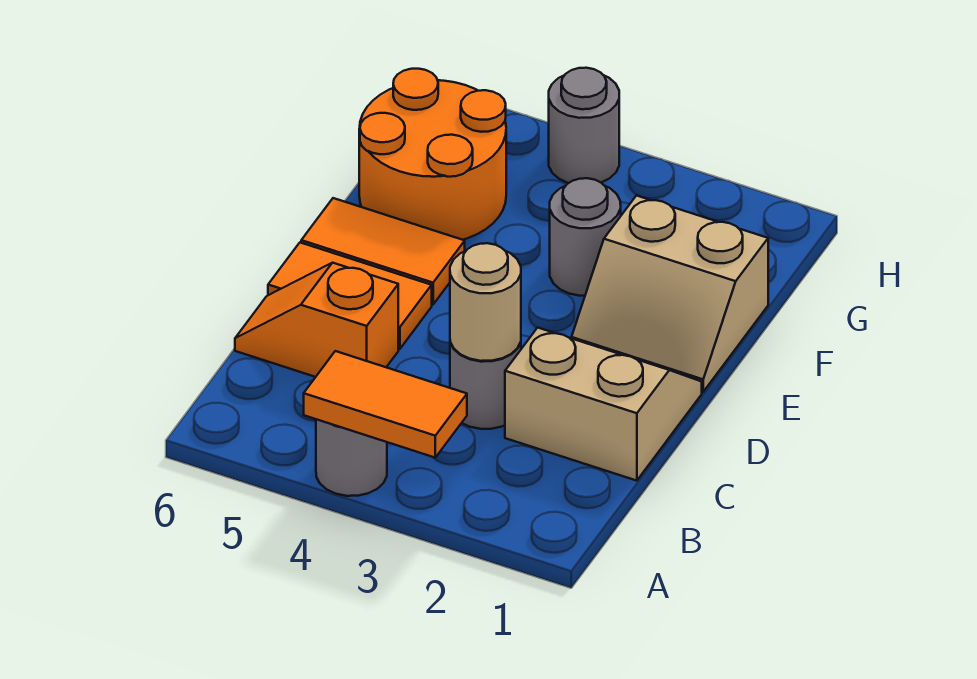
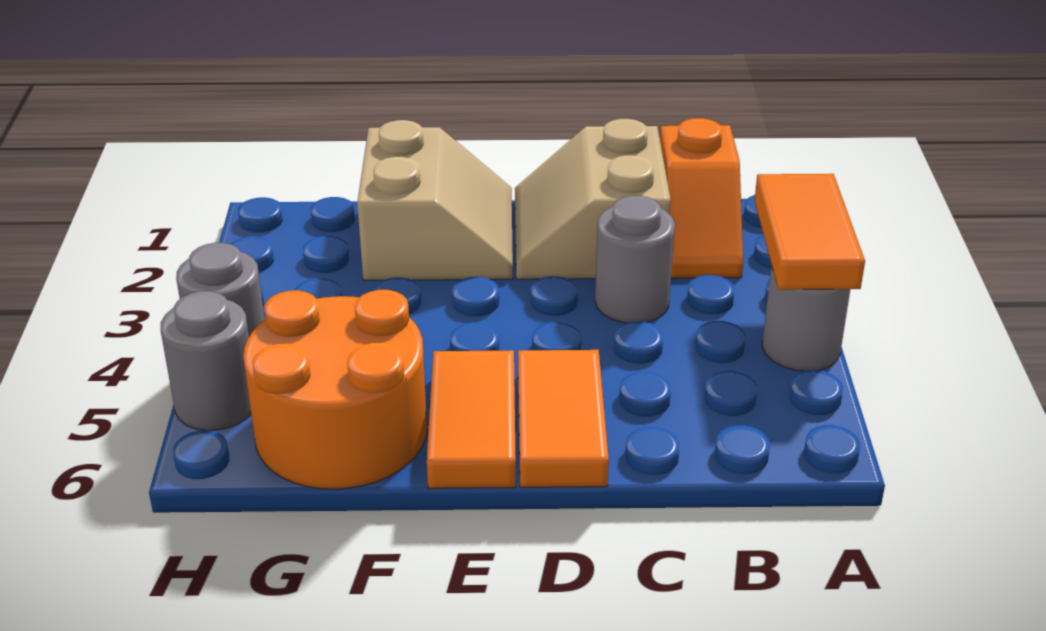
tan 1x1 round brick [450,243,521,361] -> none
orange 1x2 slope [235,263,398,377] -> orange 1x2 slope moved to [660,118,743,278]
grey 1x1 round brick [550,178,621,296] -> grey 1x1 round brick moved to [160,291,251,431]

